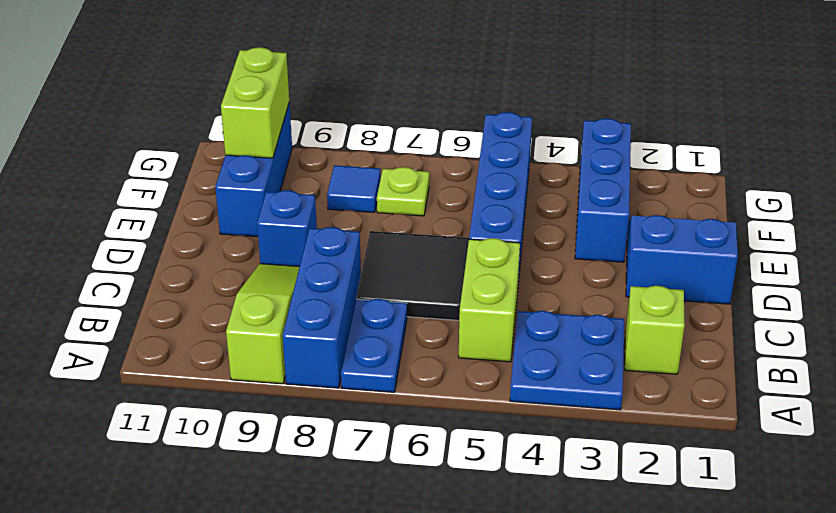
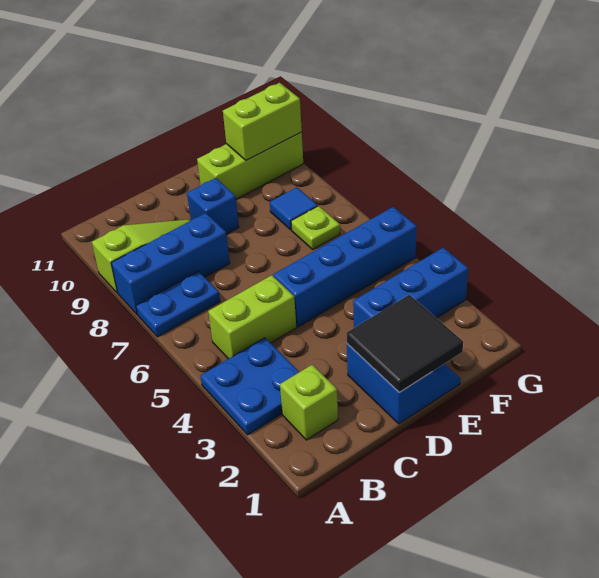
black 2x2 tile [356,231,469,320] -> black 2x2 tile moved to [347,295,463,392]
blue 1x3 brick [215,103,292,237] -> lime 1x3 brick [197,132,303,199]

